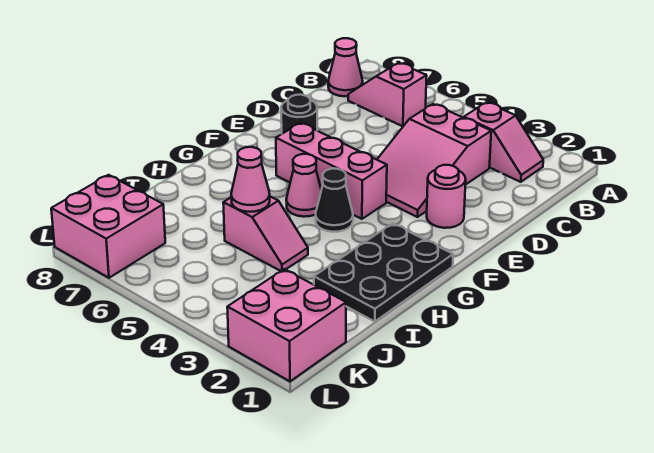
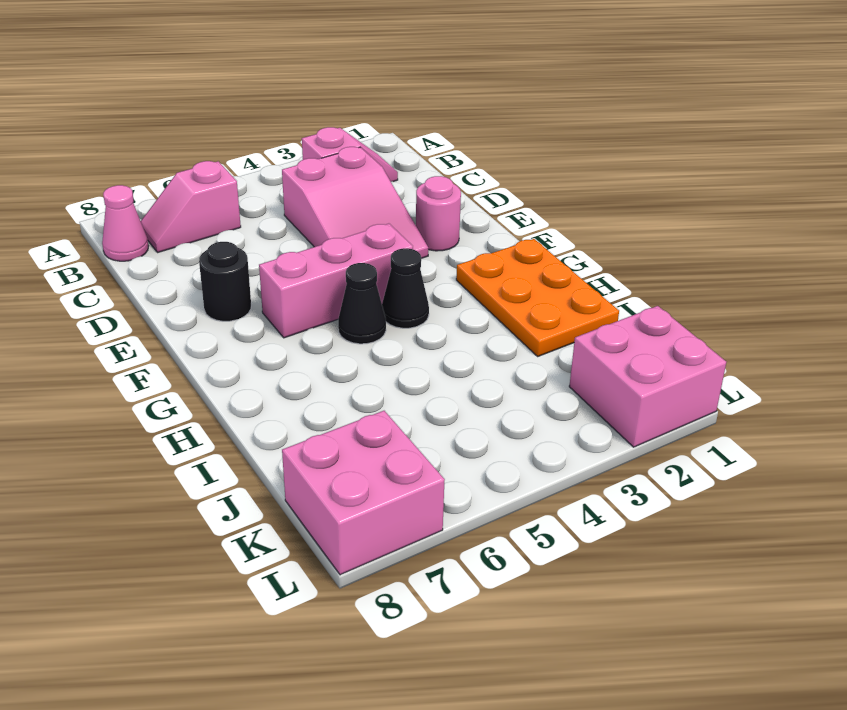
black 2x3 plate [314,224,453,321] -> orange 2x3 plate [456,239,619,356]
pink 1x1 cone [286,154,321,217] -> black 1x1 cone [338,263,386,344]
pink 1x2 slope [223,197,308,271] -> none
pink 1x1 cone [231,147,270,212] -> none

